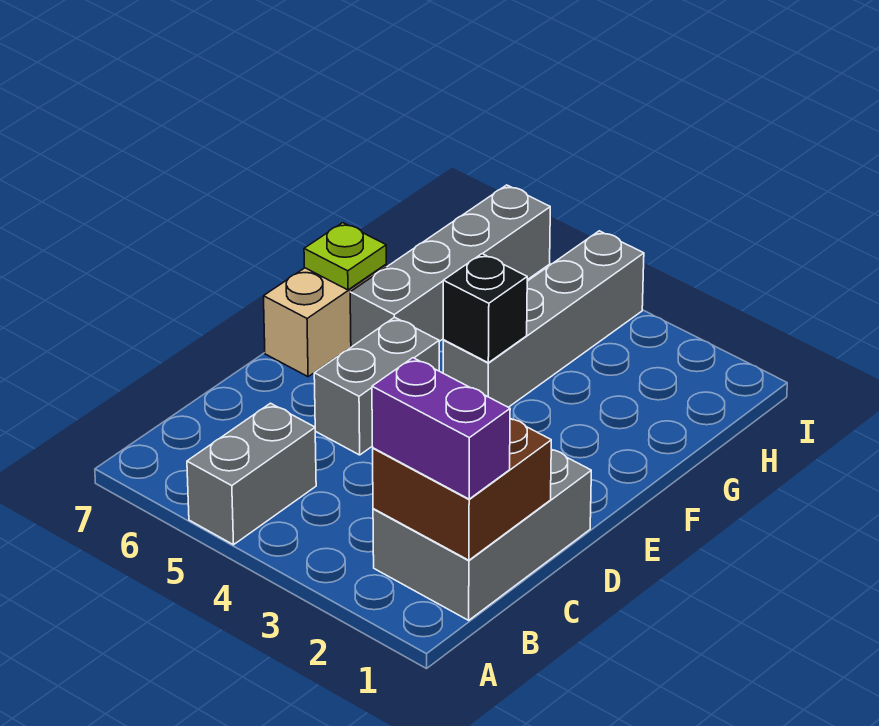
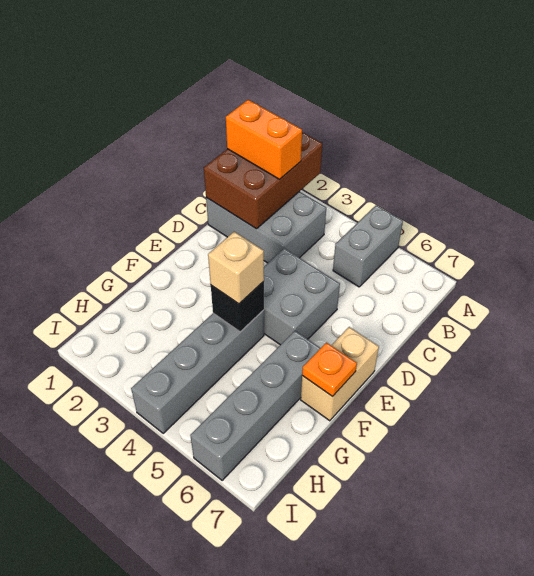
grey 2x3 brick [373,449,591,620] -> grey 2x3 brick turned to [206,191,326,263]
brown 2x2 brick [373,418,551,560] -> brown 2x3 brick [204,132,322,229]
purple 1x2 brick [372,358,510,499] -> orange 1x2 brick [226,100,302,179]
grey 1x2 brick [314,317,439,455] -> grey 2x2 brick [264,248,340,345]
none -> tan 1x1 brick [208,232,264,304]
lime 1x1 plate [304,223,386,290] -> orange 1x1 plate [302,343,357,397]

